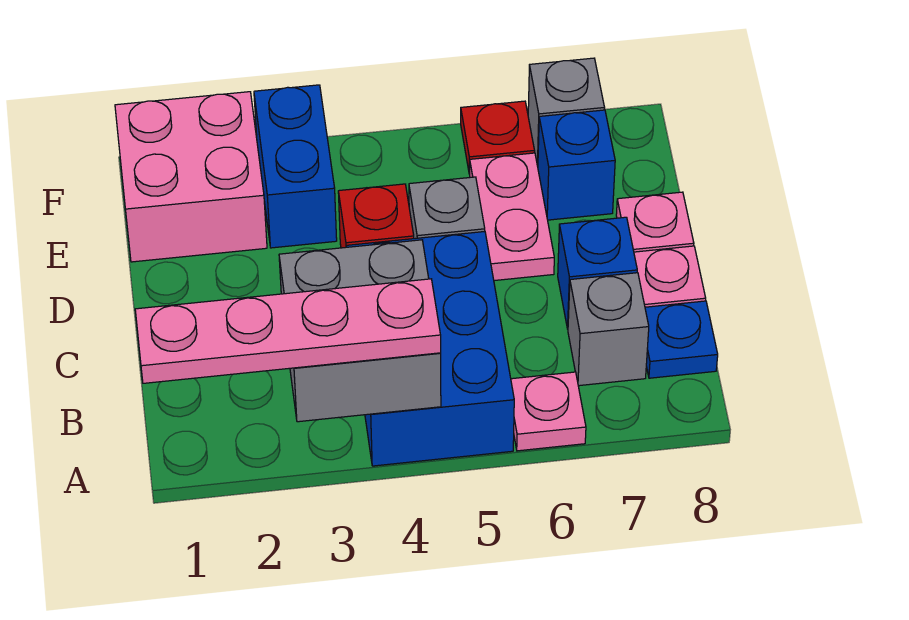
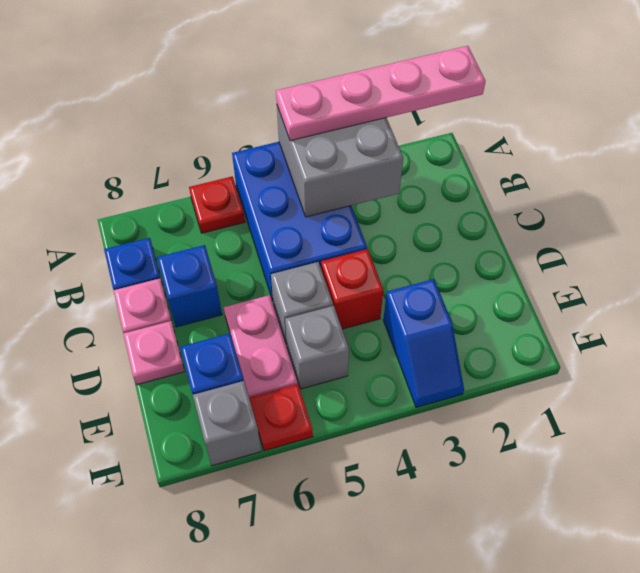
pink 1x1 plate [511,372,586,451] -> red 1x1 plate [189,176,245,233]
grey 1x1 brick [568,273,649,386] -> grey 1x1 brick moved to [285,306,349,389]
pink 2x2 brick [115,92,267,262] -> none
blue 1x2 brick [254,85,337,248] -> blue 1x2 slope [383,279,464,407]

